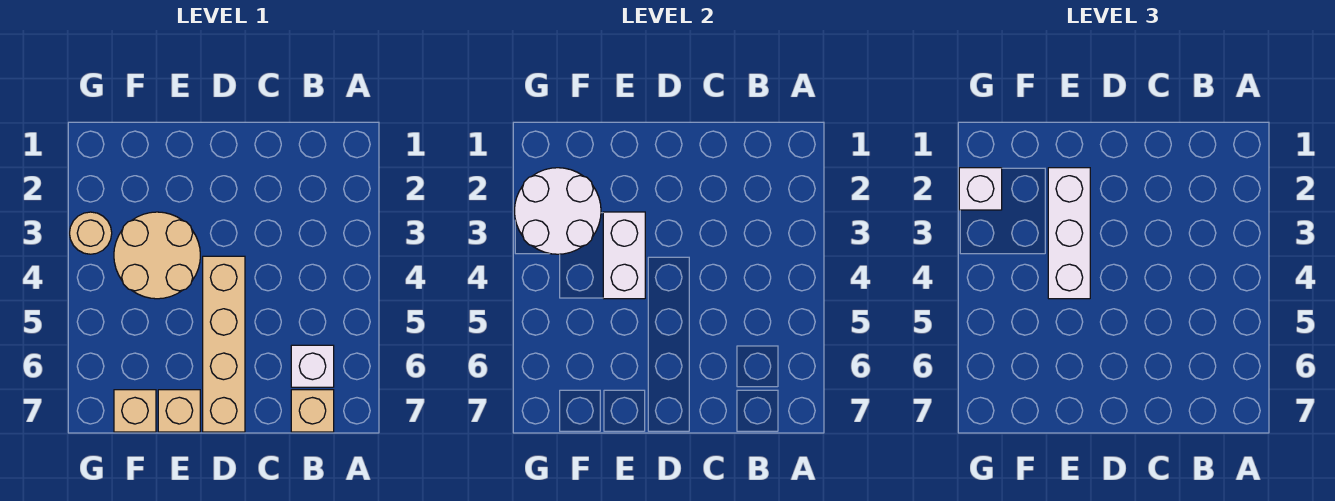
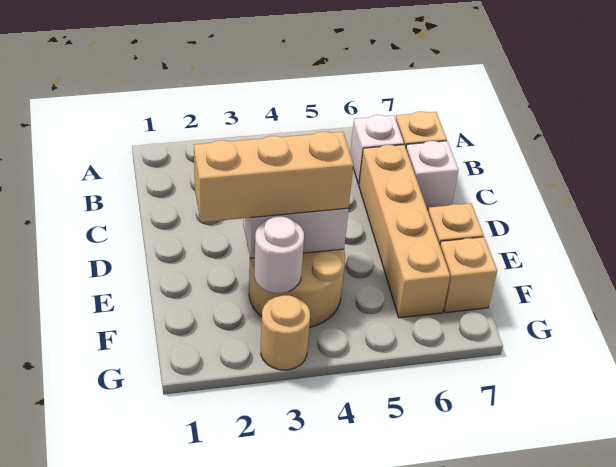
tan 1x4 brick [203,256,245,432] -> tan 1x4 brick turned to [359,145,450,318]
white 1x3 brick [1048,168,1090,299] -> tan 1x3 brick [194,132,353,222]
white 2x2 round brick [515,168,601,254] -> white 1x1 round brick [254,216,304,293]
white 1x1 brick [959,168,1002,210] -> white 1x1 brick moved to [406,141,458,210]

